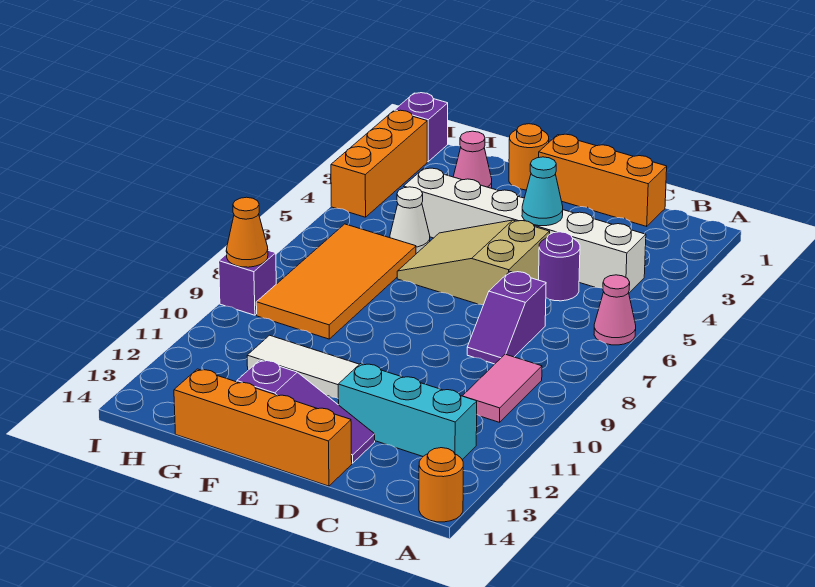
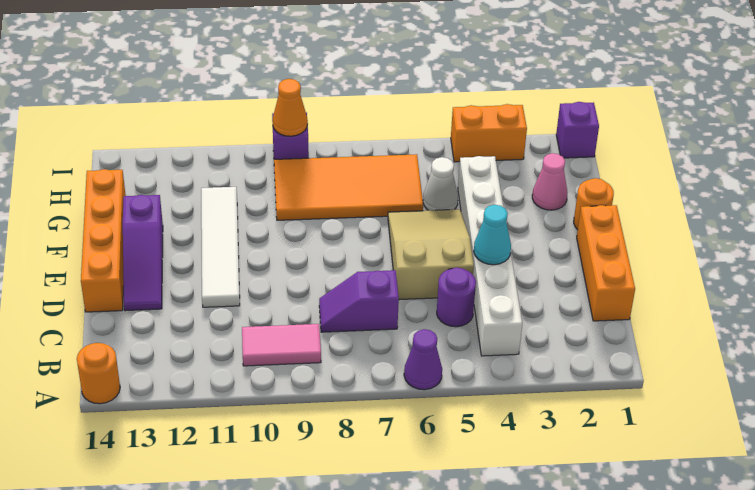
pink 1x1 cone [594,275,636,345] -> purple 1x1 cone [404,329,442,390]
cyan 1x3 brick [338,364,477,460] -> none
orange 1x3 brick [331,110,427,217] -> orange 1x2 brick [451,104,527,162]

